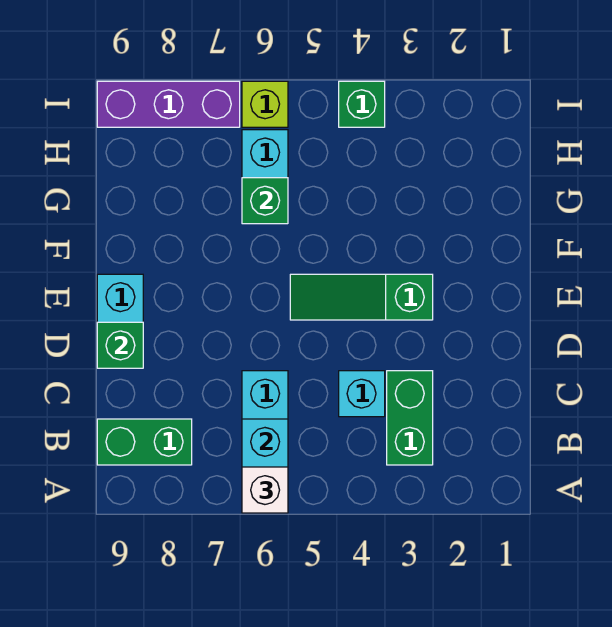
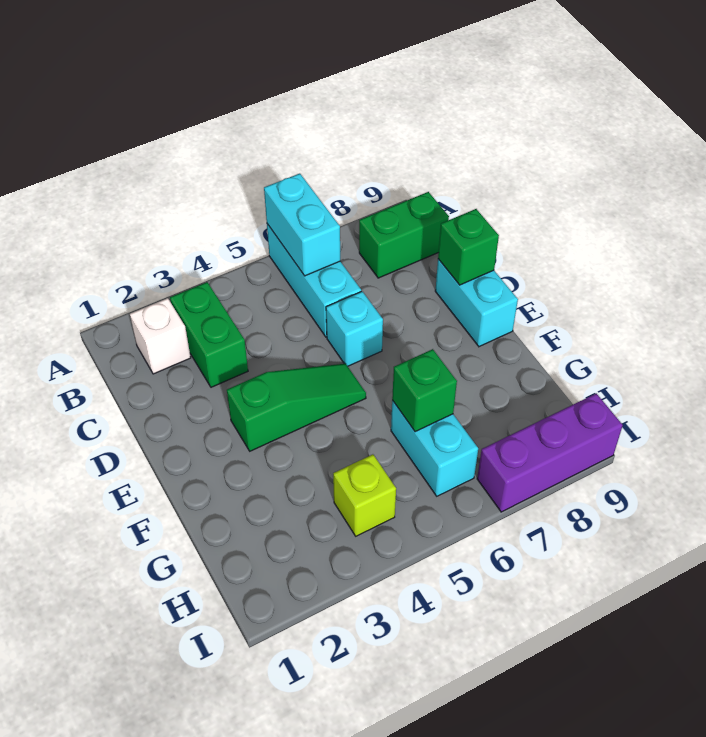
white 1x1 brick [242,467,288,513] -> white 1x1 brick moved to [130,298,191,374]
cyan 1x1 brick [339,371,385,417] -> cyan 1x1 brick moved to [326,291,383,366]
green 1x1 brick [339,81,385,127] -> none
lime 1x1 brick [242,81,288,127] -> lime 1x1 brick moved to [333,454,396,536]

